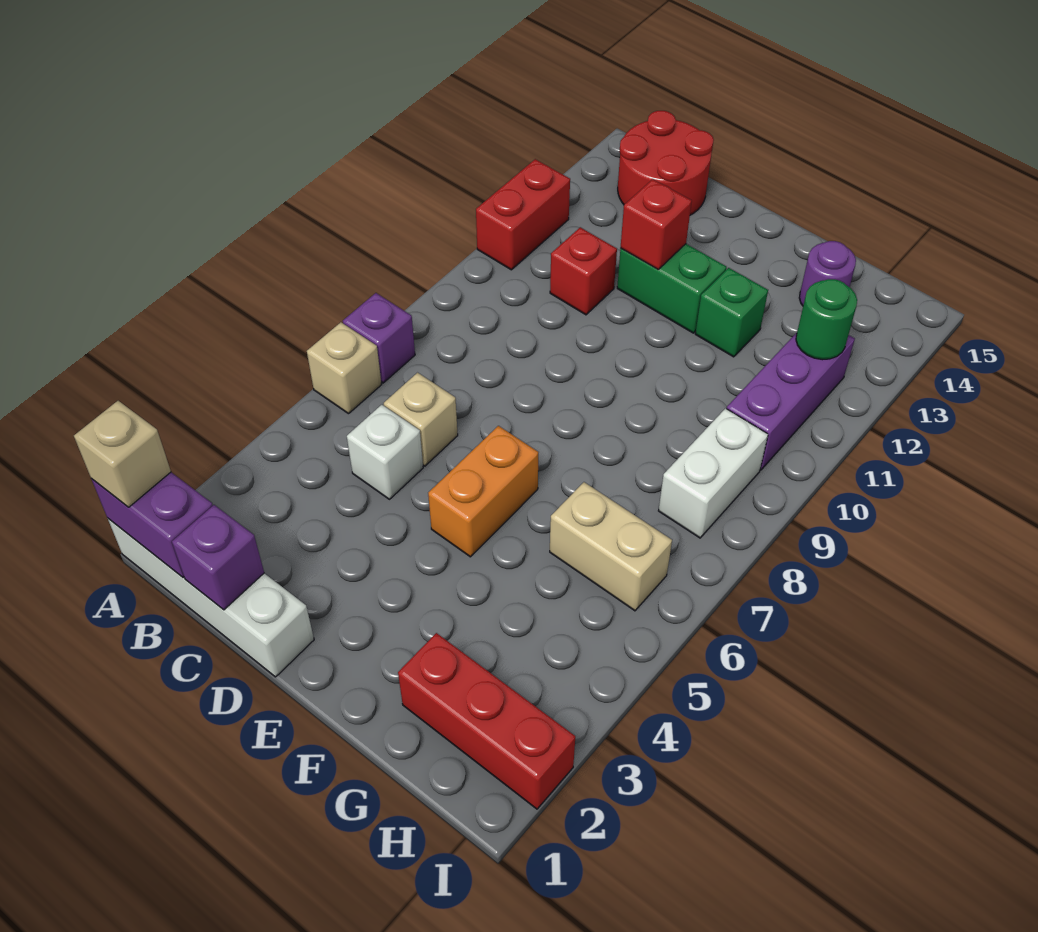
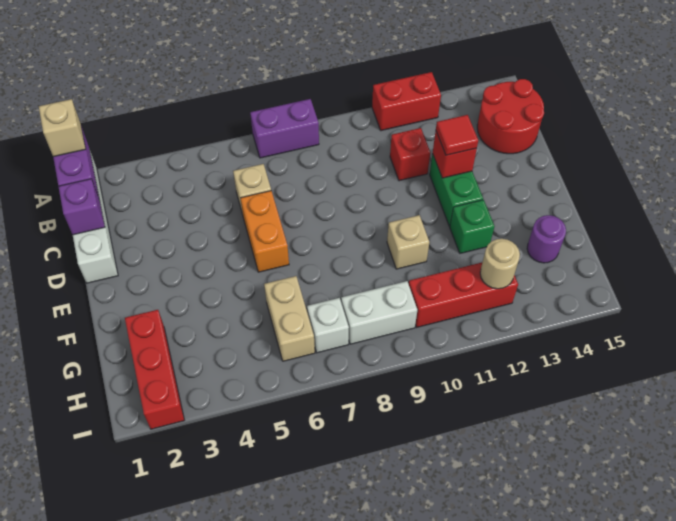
tan 1x1 brick [307,322,382,414] -> tan 1x1 brick moved to [387,215,429,269]
purple 1x1 brick [343,293,415,383] -> purple 1x2 brick [250,99,319,158]
white 1x1 brick [347,405,423,499] -> white 1x1 brick moved to [307,298,349,353]
none -> red 1x1 tile [436,115,478,155]
orange 1x2 brick [428,426,538,557] -> orange 1x2 brick turned to [240,191,289,272]
purple 1x3 brick [727,333,855,470] -> red 1x3 brick [409,263,518,327]
green 1x1 round brick [796,279,857,360] -> tan 1x1 round brick [480,239,520,289]

